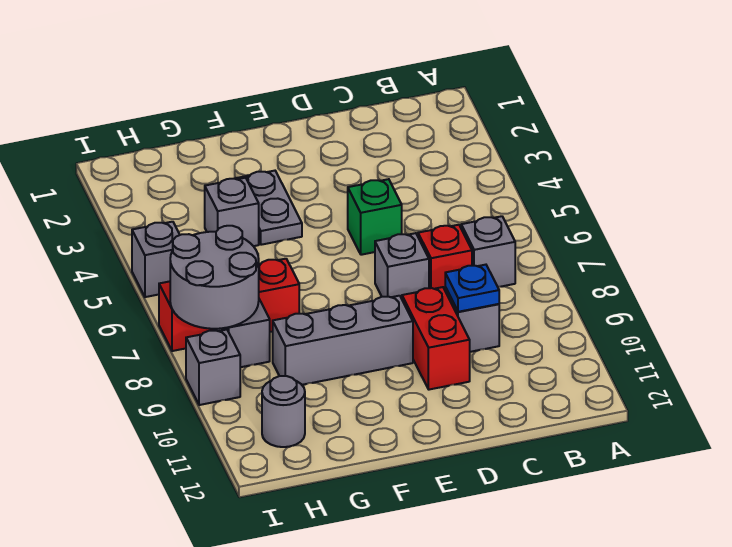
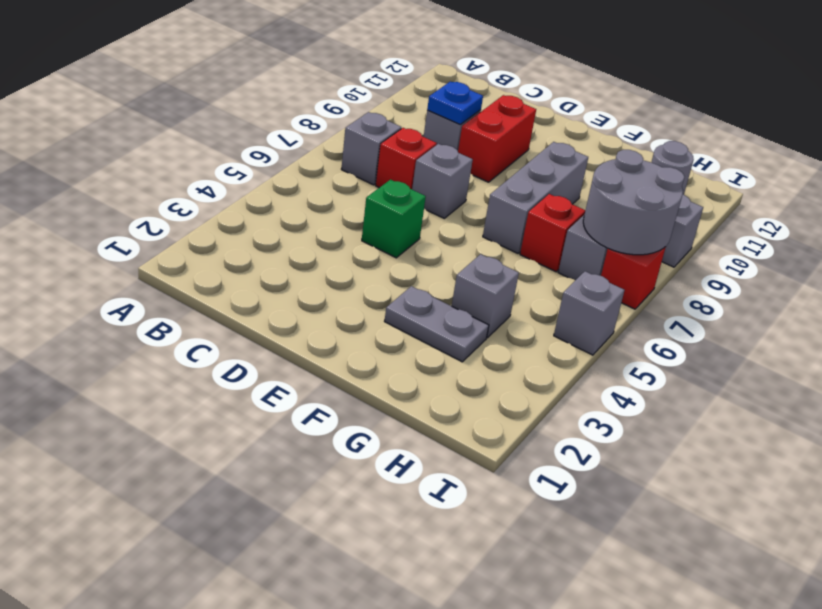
grey 1x3 brick [273,296,413,385] -> grey 1x3 brick turned to [483,142,588,253]
grey 1x2 plate [235,171,302,245] -> grey 1x2 plate turned to [384,286,489,362]

